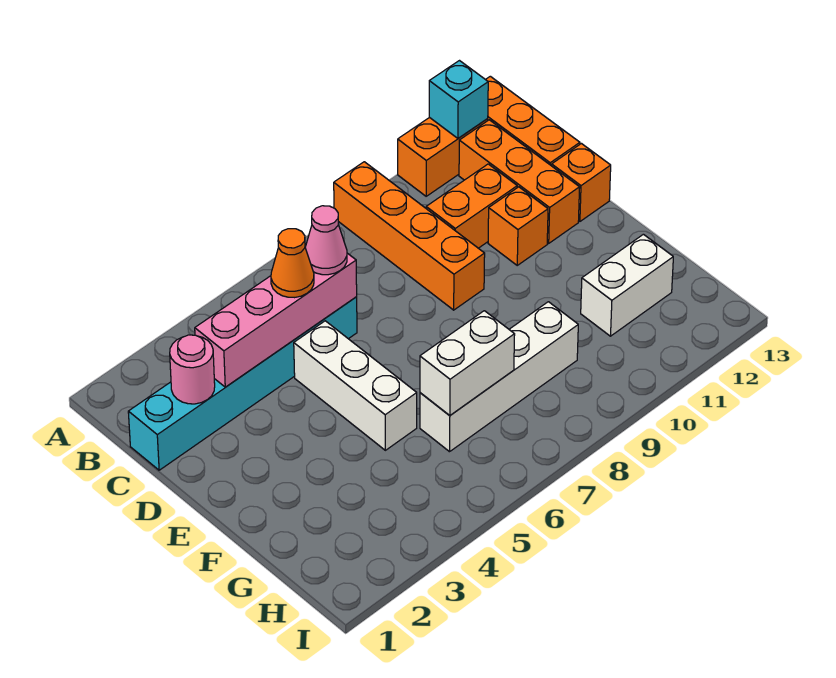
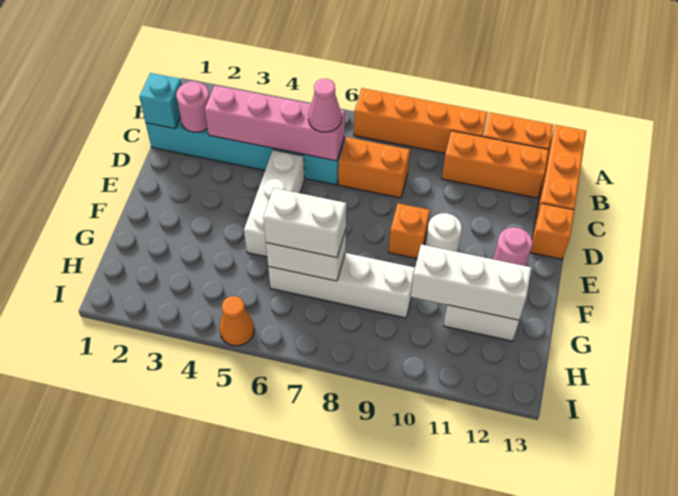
orange 1x4 brick [334,162,485,310] -> orange 1x4 brick turned to [354,88,488,153]
cyan 1x1 brick [429,61,488,138] -> cyan 1x1 brick moved to [139,73,182,129]
orange 1x3 brick [459,120,580,243] -> orange 1x3 brick turned to [442,131,549,198]
orange 1x1 cone [271,229,314,298] -> orange 1x1 cone moved to [219,296,254,346]
orange 1x2 brick [426,164,517,248] -> orange 1x2 brick moved to [338,137,410,198]
orange 1x1 brick [488,187,548,265] -> orange 1x1 brick moved to [389,203,430,259]
none -> white 1x1 round brick [426,213,462,252]
none -> pink 1x1 round brick [494,227,532,266]
none -> white 1x2 brick [263,188,346,258]
none -> white 1x3 brick [411,244,531,320]

